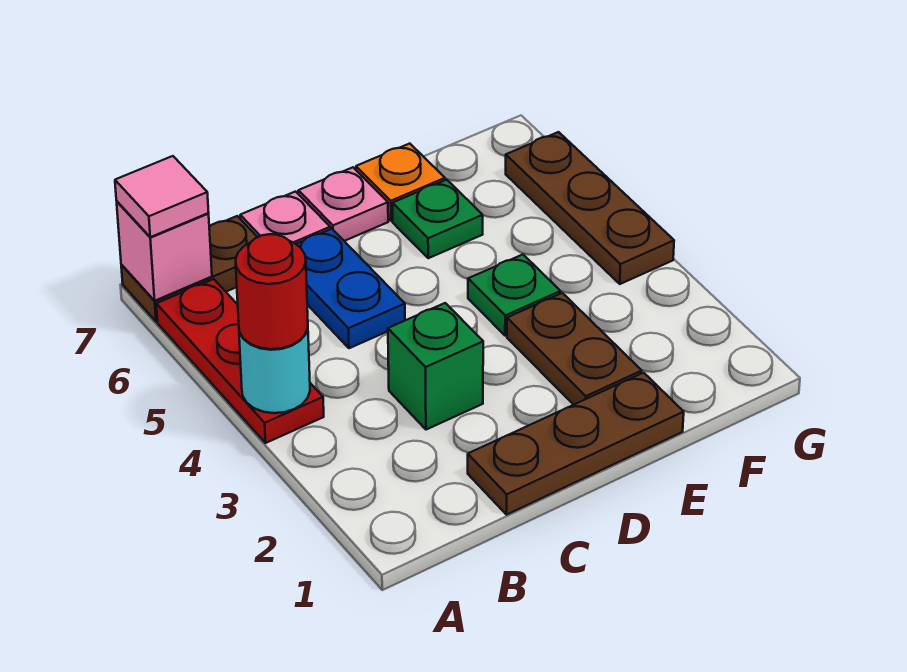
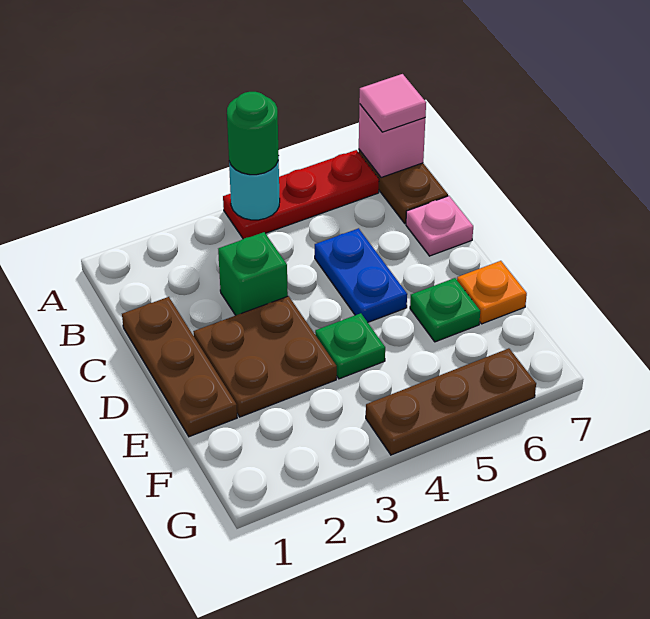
red 1x1 round brick [236,234,308,349] -> green 1x1 round brick [227,92,279,175]
blue 1x2 plate [296,229,405,348] -> blue 1x2 plate turned to [315,228,407,322]
pink 1x1 plate [299,167,388,241] -> none
brown 1x2 plate [507,293,642,405] -> brown 2x2 plate [193,296,337,417]

